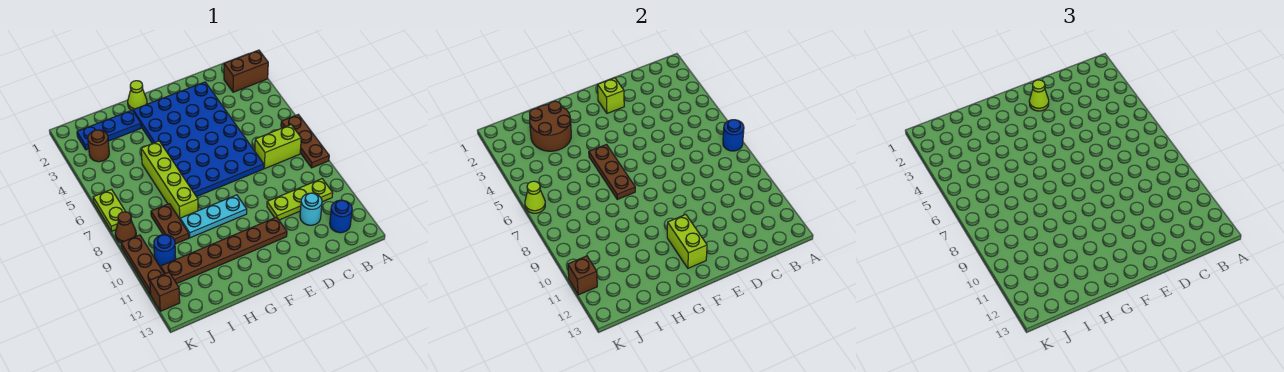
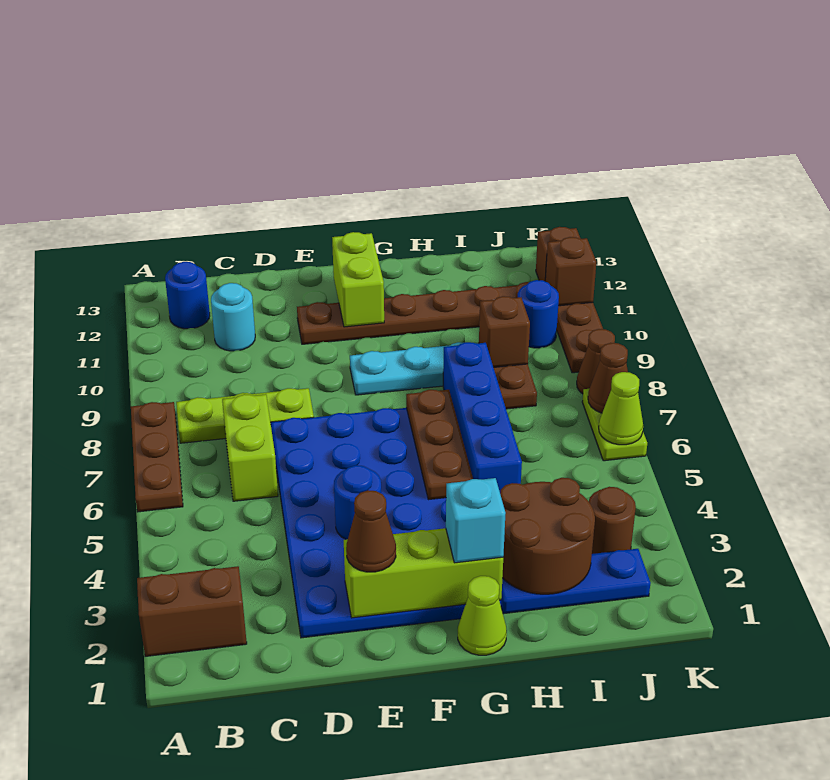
blue 1x1 round brick [723,120,744,151] -> blue 1x1 round brick moved to [334,465,381,539]
lime 1x2 brick [255,125,301,169] -> lime 1x2 brick turned to [222,394,278,501]
lime 1x3 plate [267,179,333,220] -> lime 1x3 plate moved to [176,388,314,443]
lime 1x1 brick [598,78,624,113] -> lime 1x3 brick [344,528,503,618]
lime 1x1 cone [1029,80,1049,111] -> brown 1x1 cone [346,490,396,572]
none -> cyan 1x1 brick [446,478,506,563]
lime 1x4 brick [141,141,198,219] -> blue 1x4 brick [443,342,522,493]
none -> brown 1x1 brick [479,296,530,367]
none -> brown 1x1 cone [588,343,628,413]

